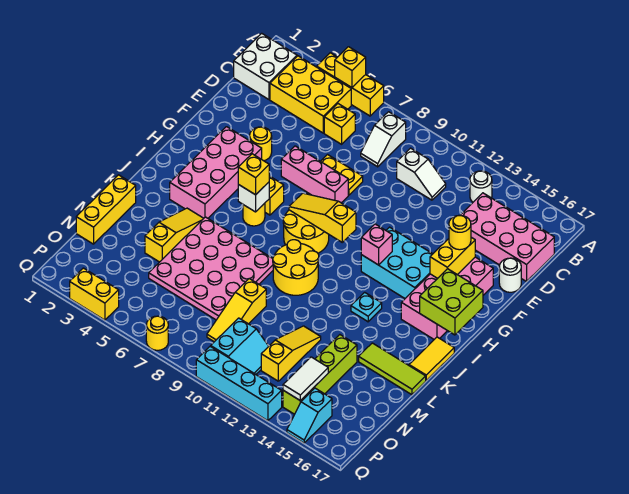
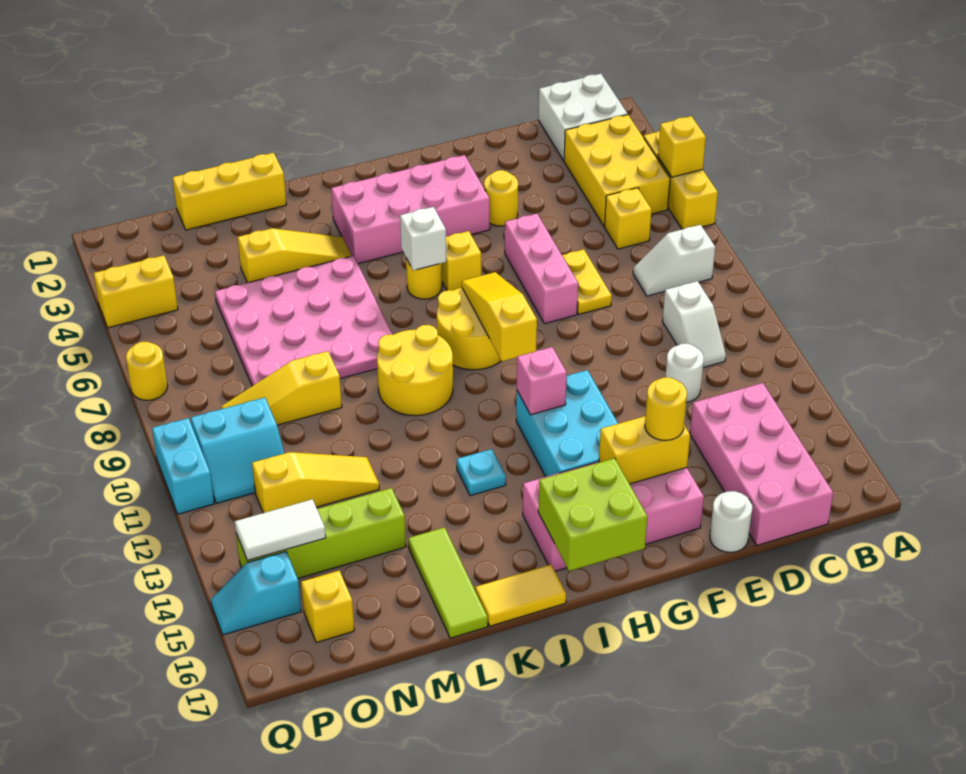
white 1x1 round brick [470,171,492,202] -> white 1x1 round brick moved to [665,343,704,402]
yellow 1x1 brick [238,154,269,195] -> yellow 1x1 brick moved to [301,571,354,643]
yellow 1x2 brick [70,268,119,320] -> yellow 1x2 brick turned to [94,255,178,328]
cyan 1x4 brick [196,346,282,421] -> cyan 1x2 brick [152,418,214,514]

